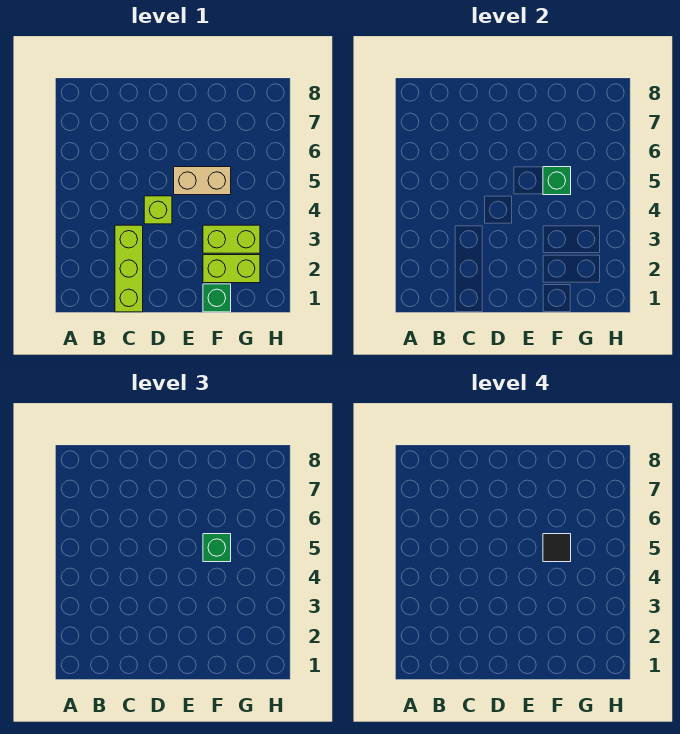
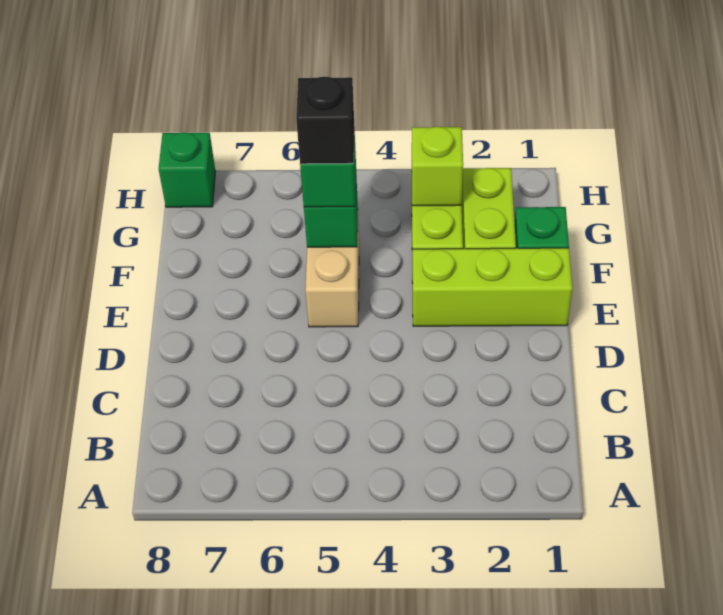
lime 1x3 brick [115,225,143,312] -> lime 1x3 brick moved to [413,248,572,326]
lime 1x1 brick [144,196,172,224] -> lime 1x1 brick moved to [412,127,463,206]
black 1x1 tile [543,534,571,562] -> black 1x1 brick [296,77,354,164]
none -> green 1x1 brick [159,132,215,207]

